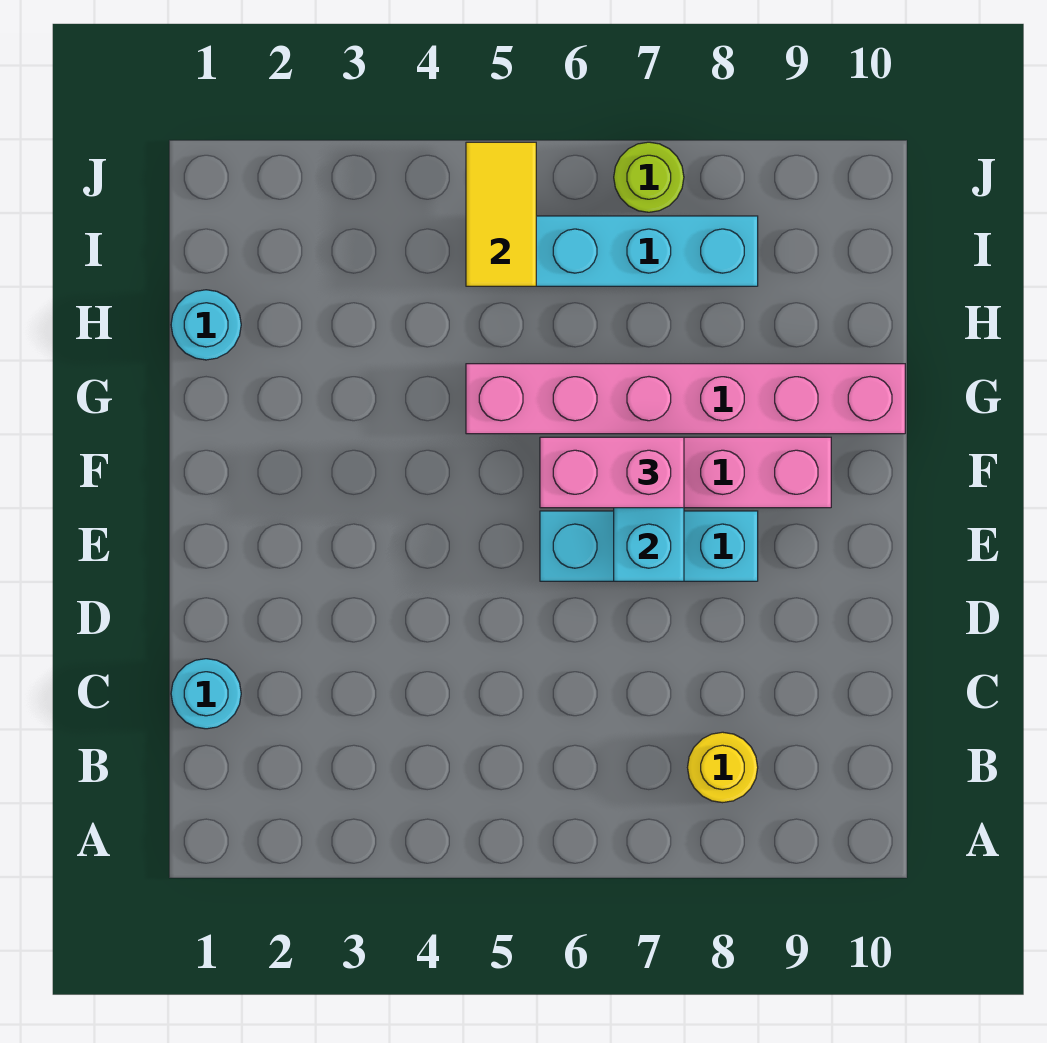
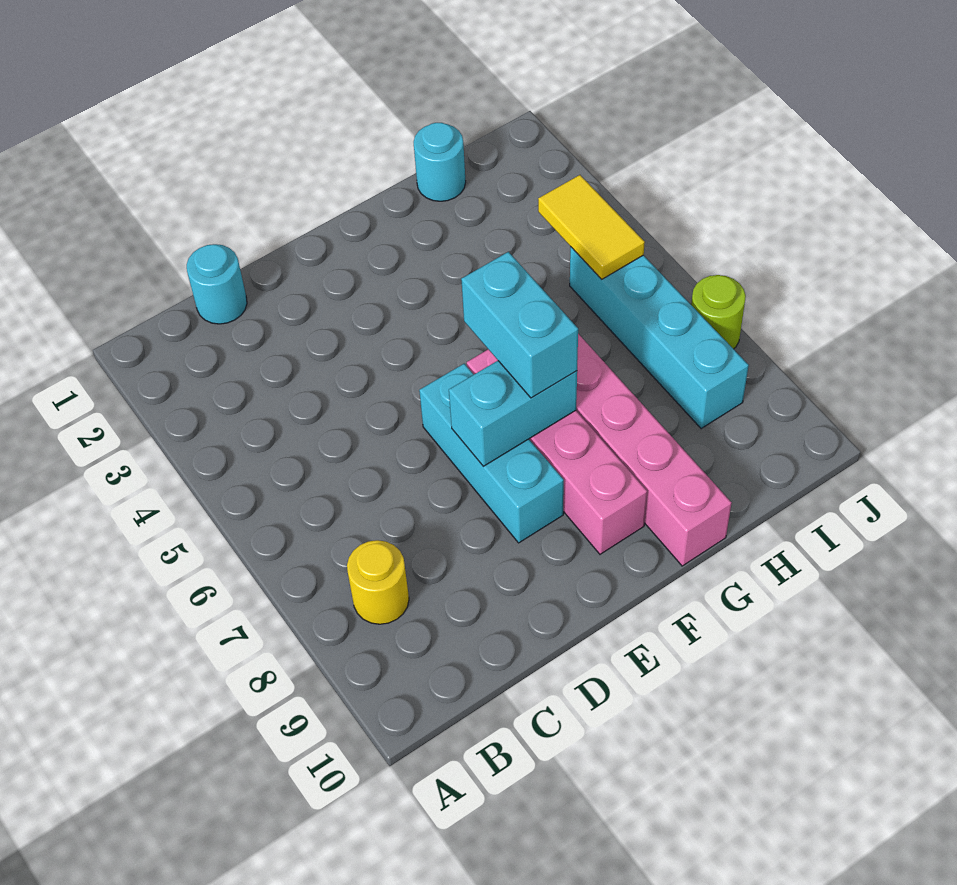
pink 1x2 brick [540,437,684,508] -> cyan 1x2 brick [461,252,578,398]
yellow 1x2 tile [466,142,536,286] -> yellow 1x2 tile turned to [538,175,645,279]

